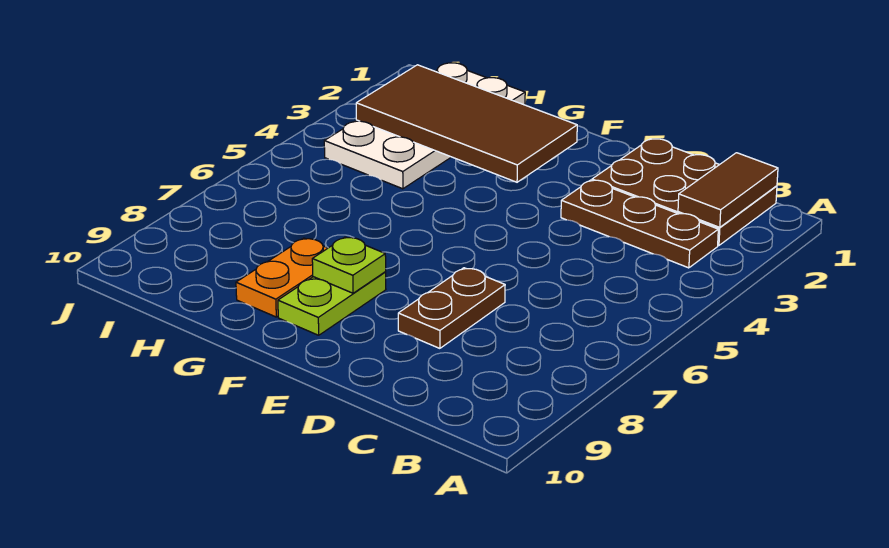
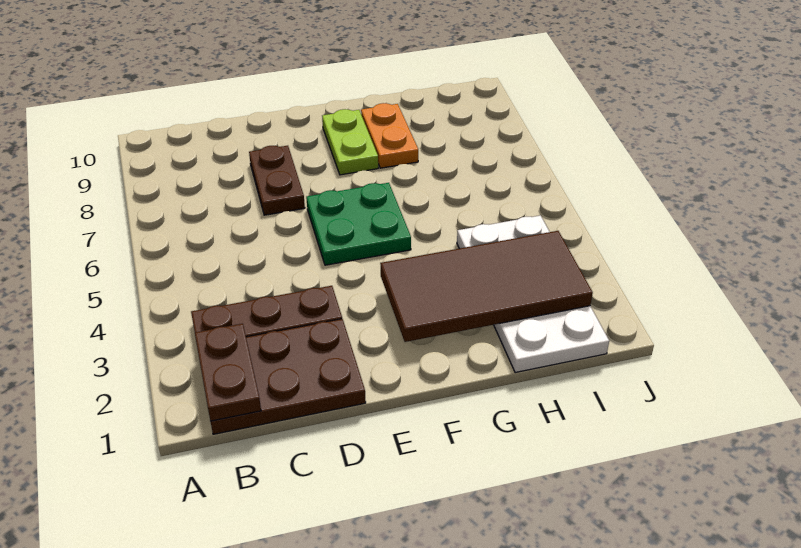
brown 1x2 tile [678,153,778,227] -> brown 1x2 plate [195,324,261,421]
none -> green 2x2 plate [306,183,411,265]
lime 1x1 plate [312,237,386,293] -> none

